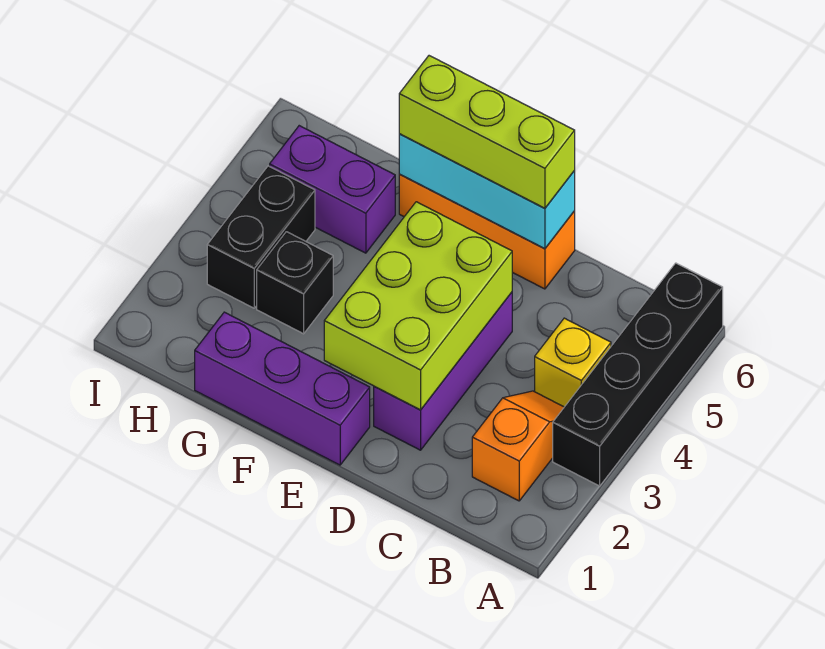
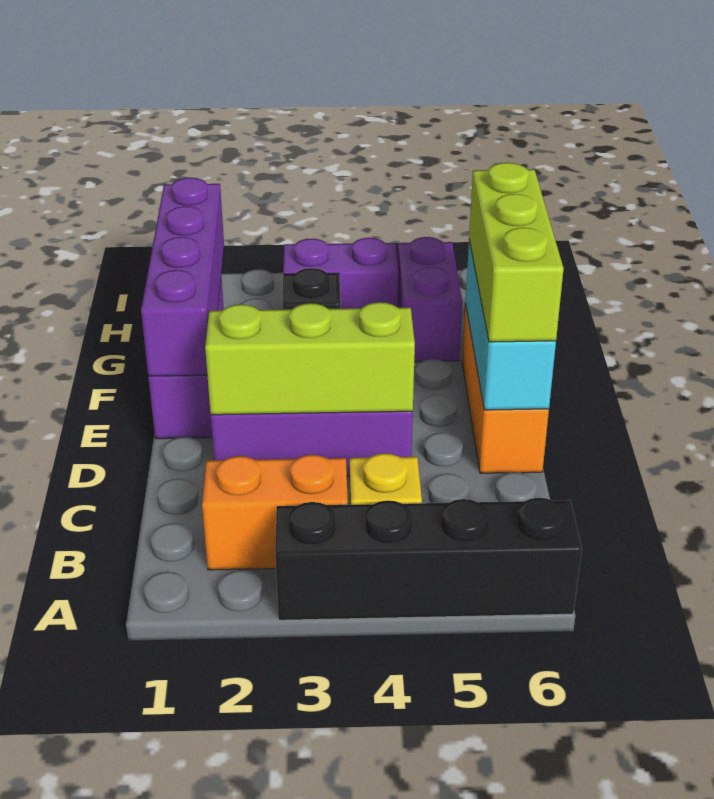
orange 1x2 slope [472,391,564,501] -> orange 1x2 brick [202,455,348,570]
lime 2x3 brick [324,202,512,410] -> lime 1x3 brick [205,302,415,415]
none -> purple 1x4 brick [141,178,224,376]
black 1x2 brick [207,166,315,308] -> purple 1x2 brick [283,238,398,309]

